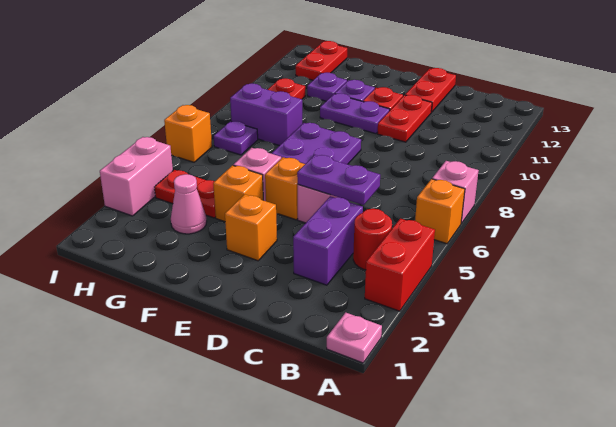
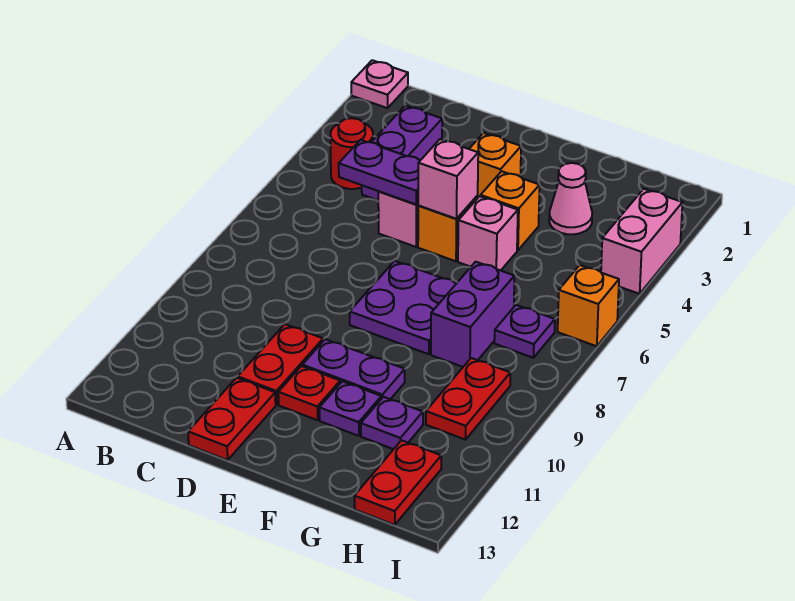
red 1x2 brick [365,218,435,311] -> none
orange 1x1 brick [415,179,465,244] -> none
pink 1x1 brick [432,161,479,224] -> pink 1x1 brick moved to [418,139,478,219]
red 1x2 plate [155,170,216,218] -> none
purple 1x2 brick [230,83,302,146] -> purple 1x2 brick turned to [431,262,515,367]

